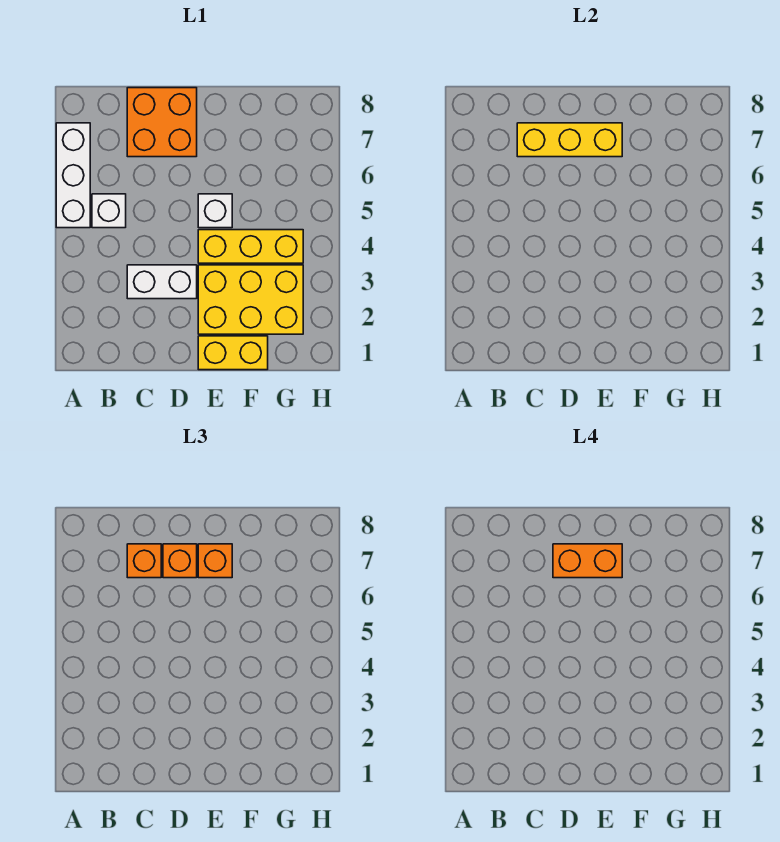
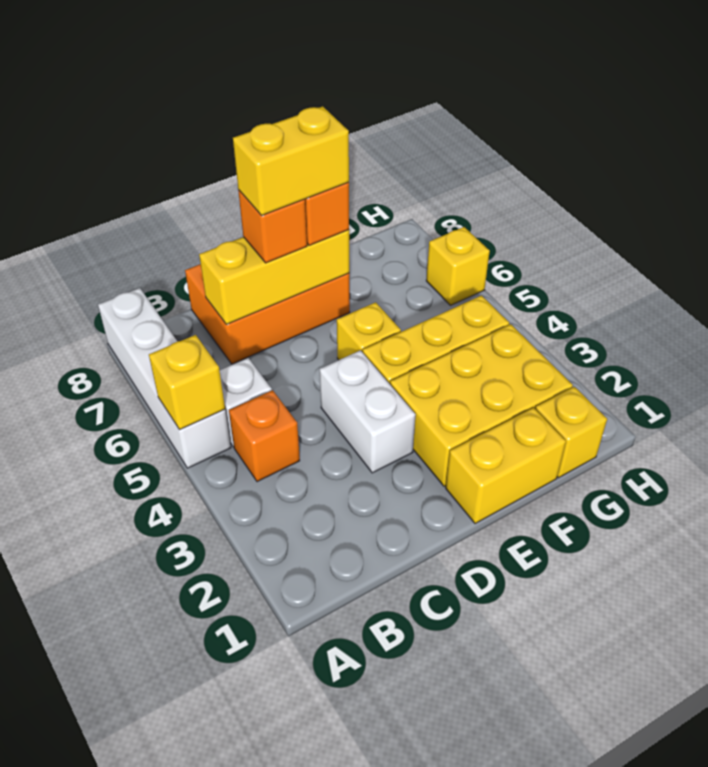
white 1x3 brick [56,123,90,228] -> white 1x4 brick [98,288,231,468]
none -> yellow 1x1 brick [149,335,225,430]
white 1x2 brick [127,265,197,299] -> white 1x2 brick turned to [320,350,416,473]
orange 2x2 brick [127,88,197,157] -> orange 2x3 brick [185,264,350,364]
orange 1x1 brick [127,544,161,578] -> orange 1x1 brick moved to [229,390,300,482]
orange 1x2 brick [553,544,622,578] -> yellow 1x2 brick [233,106,349,216]
white 1x1 brick [198,194,232,228] -> yellow 1x1 brick [337,302,401,360]
none -> yellow 1x1 brick [535,387,607,478]
none -> yellow 1x1 brick [426,227,490,305]

